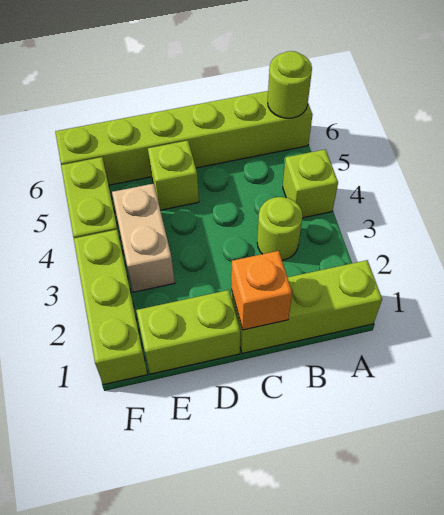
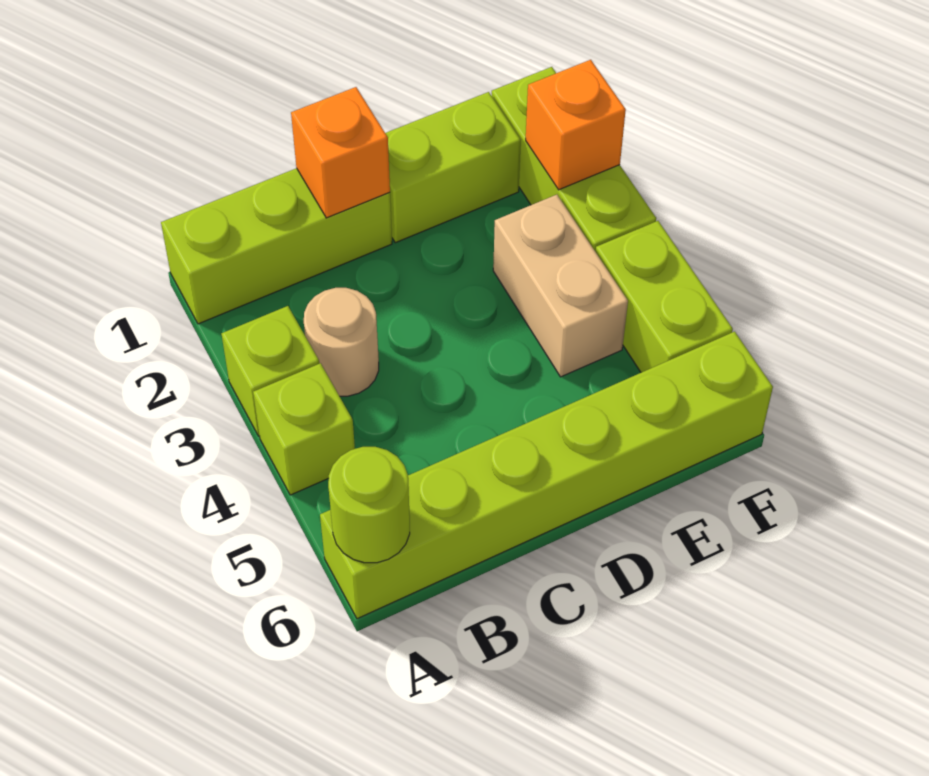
lime 1x1 round brick [257,197,302,260] -> tan 1x1 round brick [304,288,379,396]
lime 1x1 brick [148,141,199,210] -> lime 1x1 brick moved to [221,306,319,436]
none -> orange 1x1 brick [526,60,626,190]

